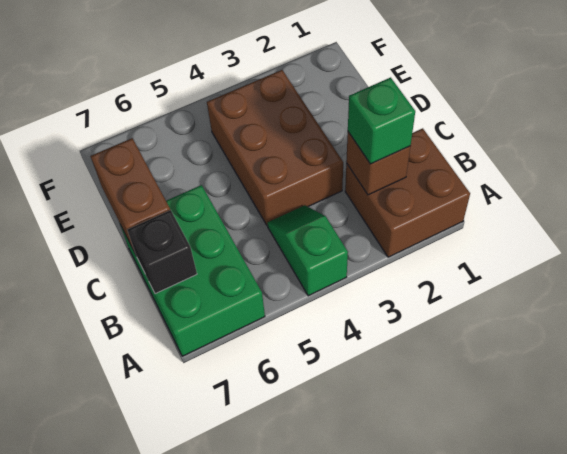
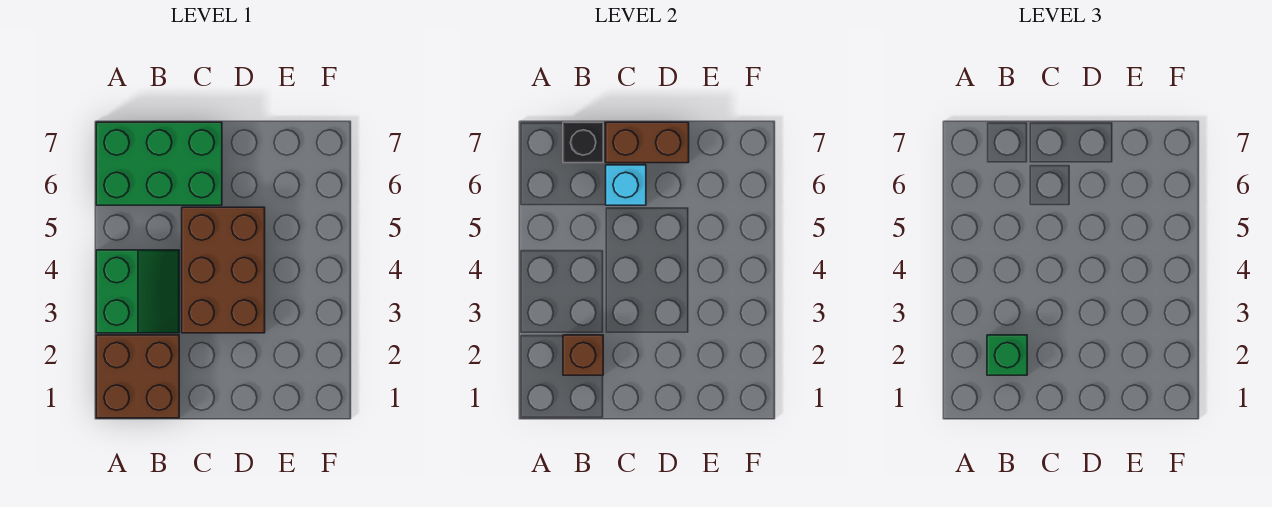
green 1x2 slope [267,205,348,296] -> green 2x2 slope [96,250,179,333]
brown 2x3 brick [207,70,343,225] -> brown 2x3 brick turned to [182,207,265,333]
none -> cyan 1x1 brick [606,165,646,205]

